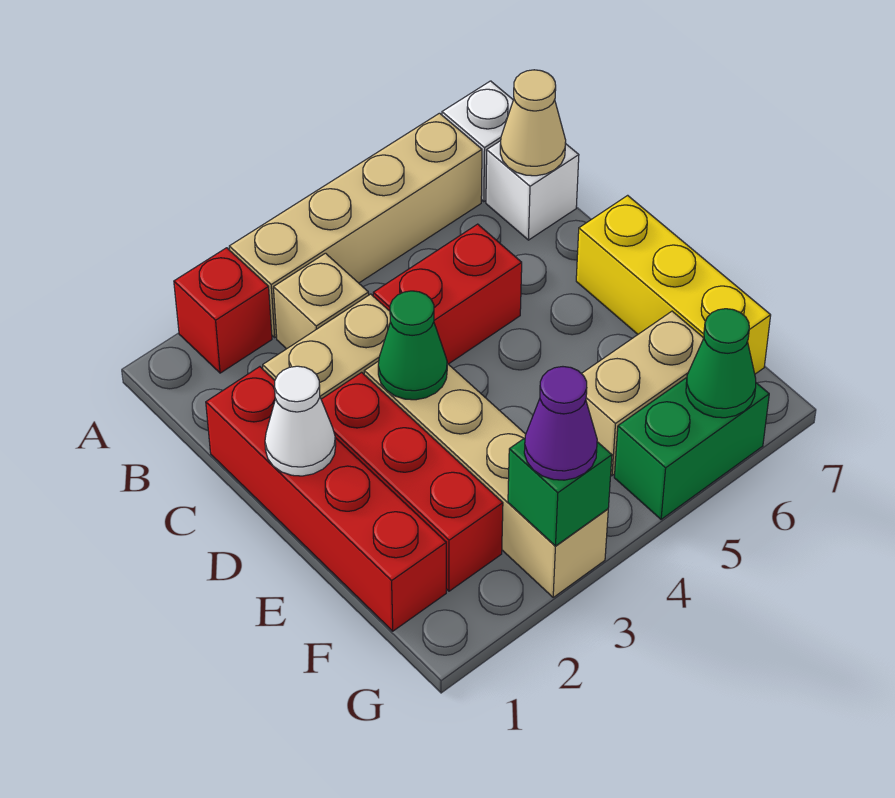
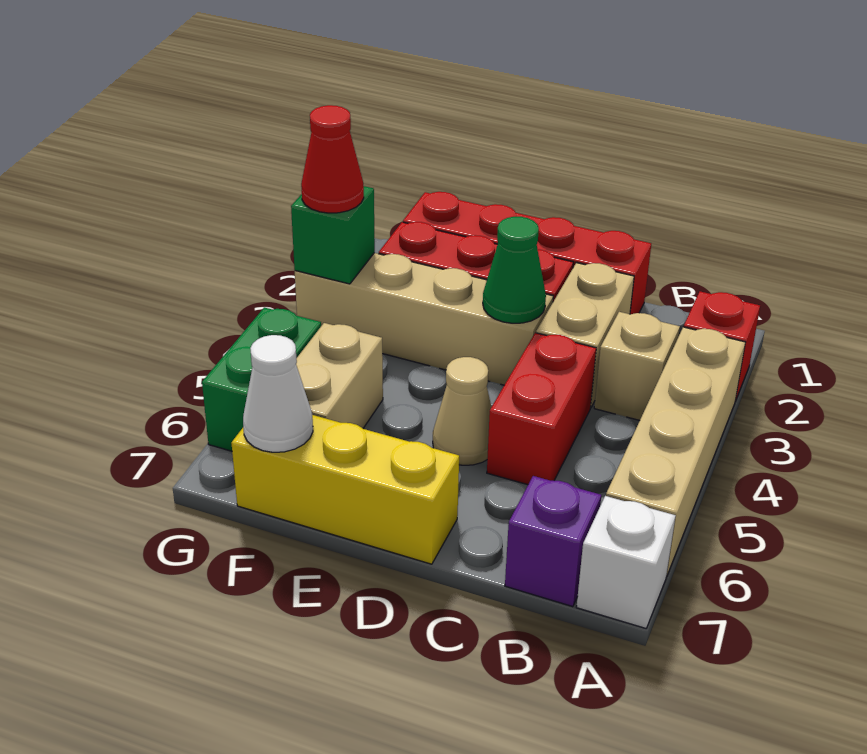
white 1x1 brick [486,141,579,240] -> purple 1x1 brick [505,476,601,607]
tan 1x1 cone [500,70,566,176] -> tan 1x1 cone moved to [433,357,491,465]
white 1x1 cone [265,366,336,476] -> white 1x1 cone moved to [243,335,313,452]
purple 1x1 cone [524,367,597,480] -> red 1x1 cone [301,105,364,213]
green 1x1 cone [686,309,756,418] -> none

